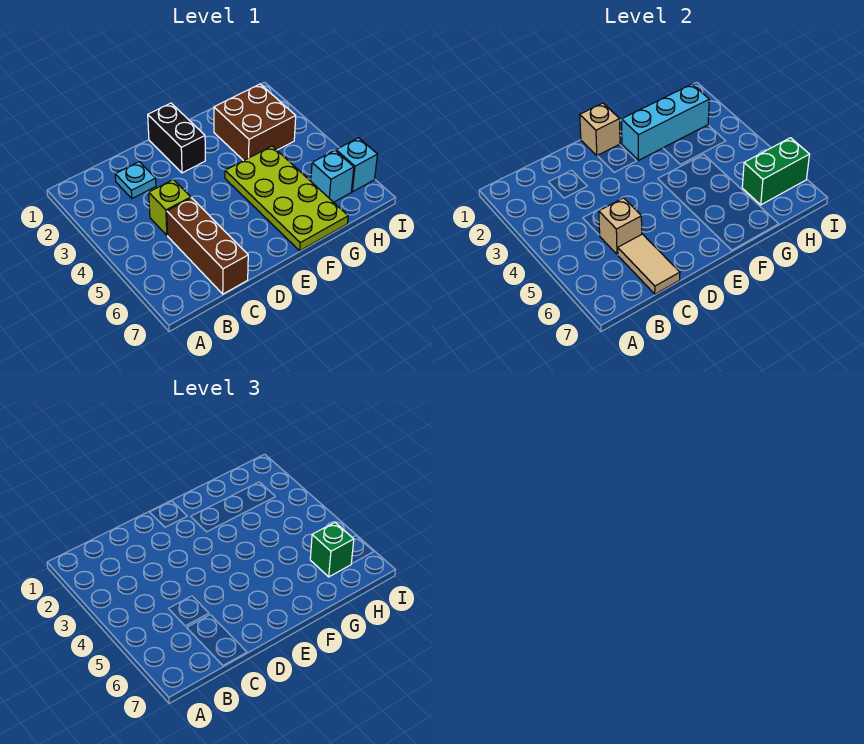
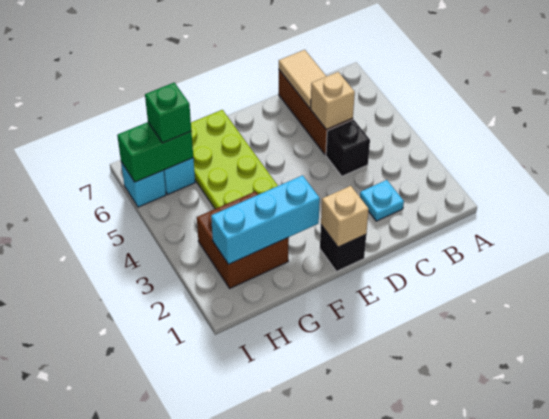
lime 1x1 brick [149,180,191,235] -> black 1x1 brick [326,120,370,176]
black 1x2 brick [148,103,205,173] -> black 1x1 brick [320,225,366,272]

